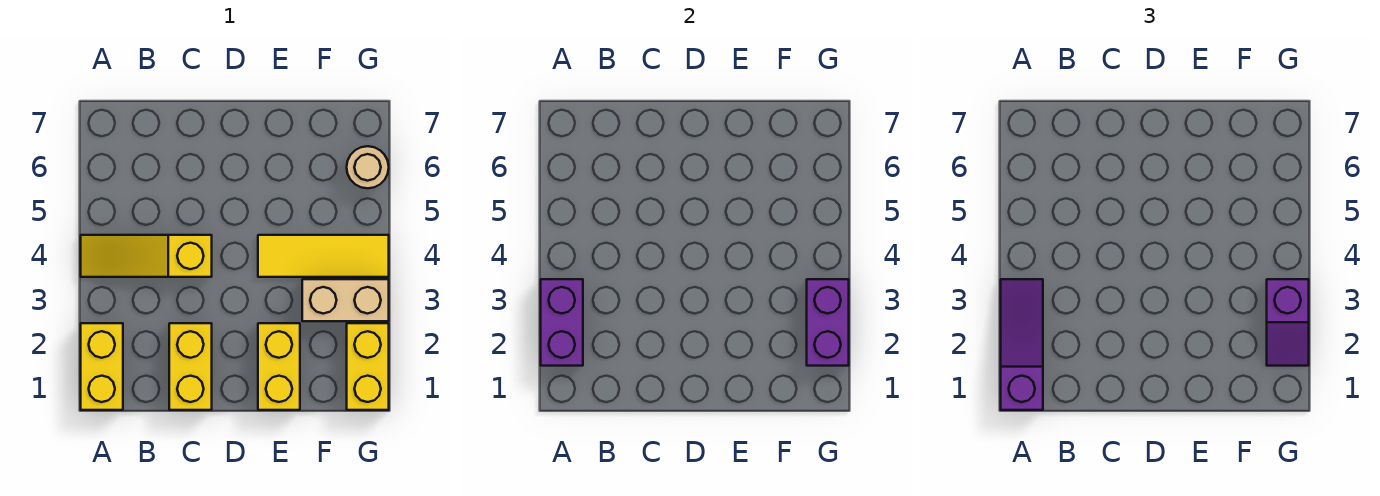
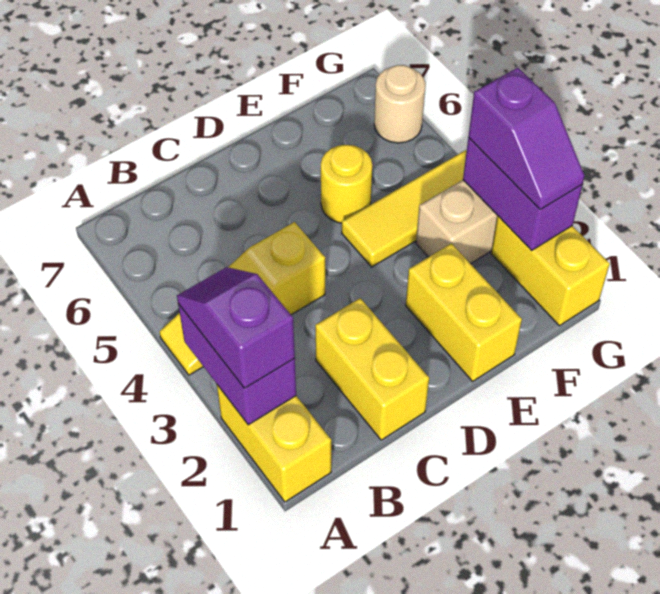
purple 1x3 slope [1001,279,1043,410] -> purple 1x2 slope [177,267,295,388]
none -> yellow 1x1 round brick [321,145,372,223]

